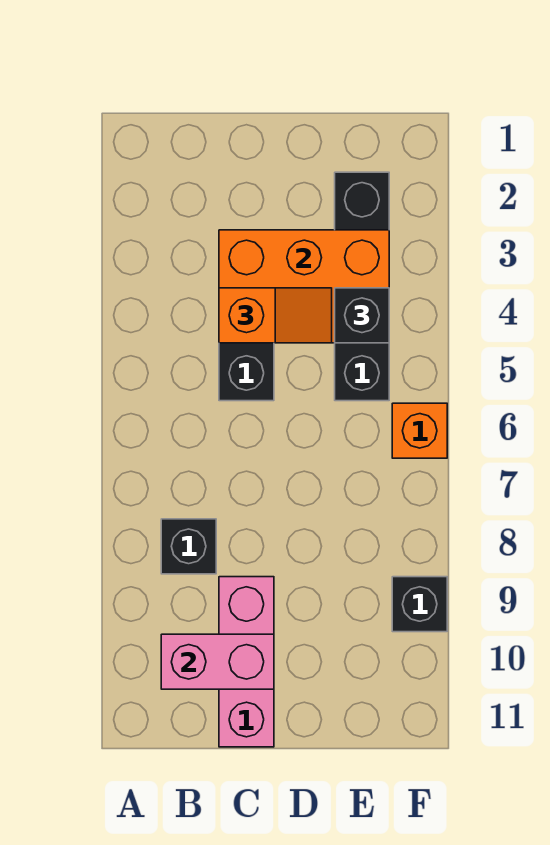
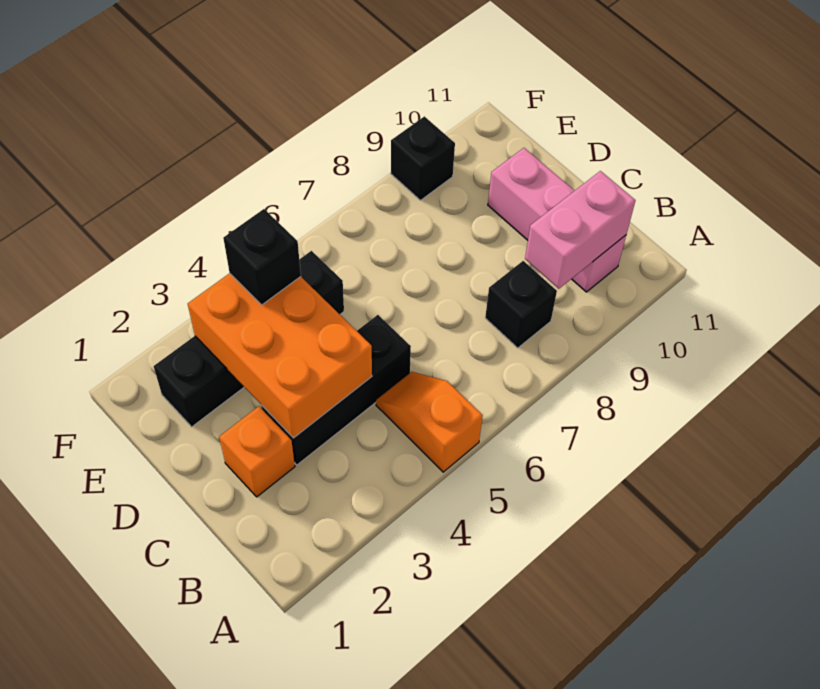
pink 1x2 brick [161,634,274,689] -> pink 1x2 brick turned to [525,171,635,289]
orange 1x2 slope [219,288,332,343] -> orange 1x2 slope moved to [376,372,483,472]
pink 1x3 brick [219,577,274,747] -> pink 1x3 brick turned to [488,148,626,292]
orange 1x1 brick [392,403,447,458] -> orange 1x1 brick moved to [219,406,295,497]

